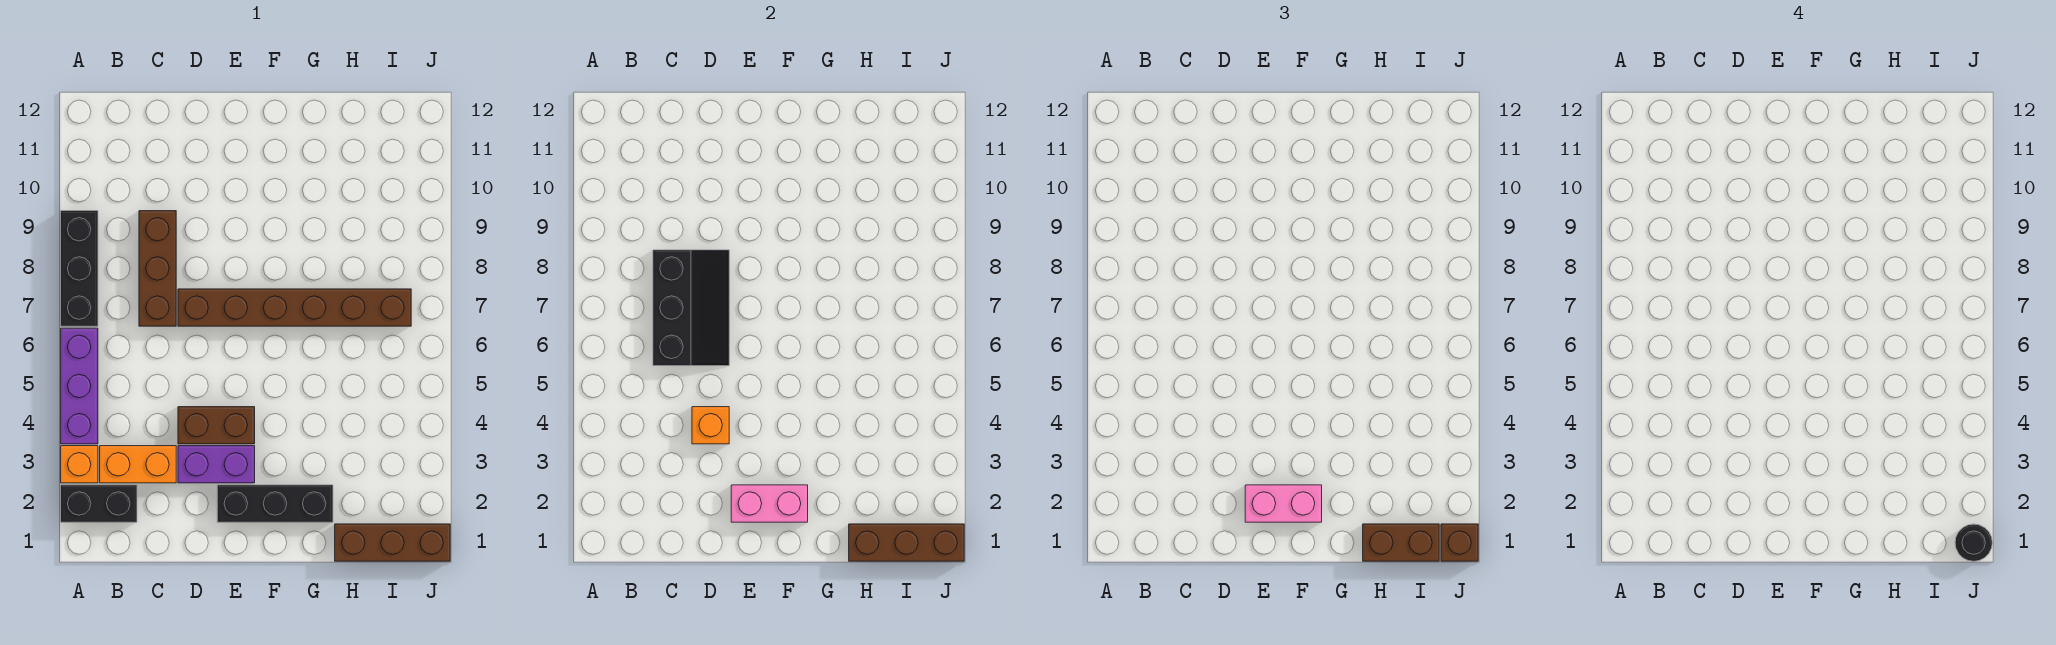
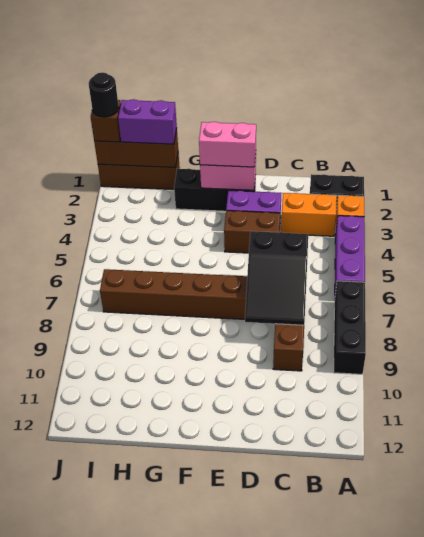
black 2x3 slope [653,250,729,366] -> black 2x3 slope turned to [245,231,308,325]
orange 1x1 brick [692,407,729,444] -> none
brown 1x2 brick [1363,524,1439,561] -> purple 1x2 brick [118,99,177,144]

